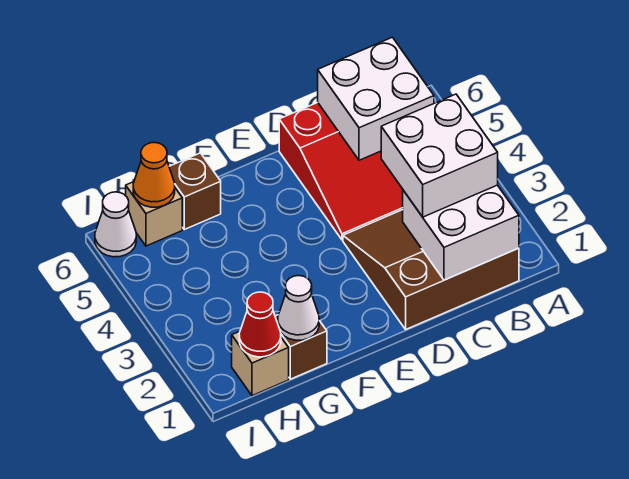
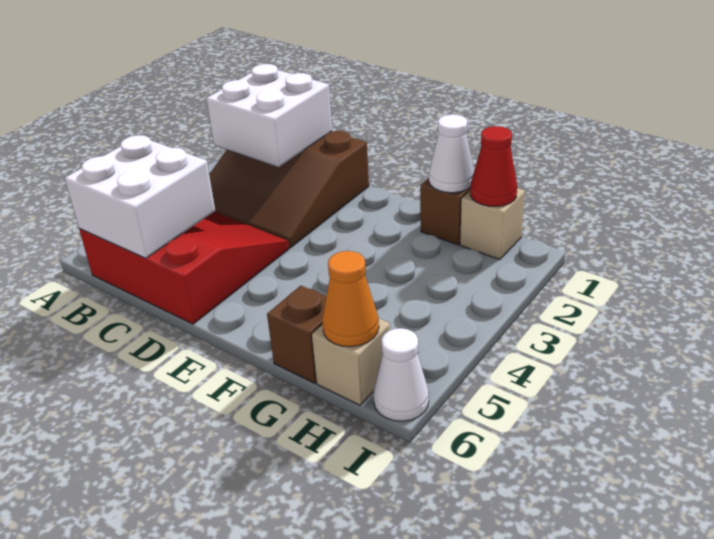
white 2x2 brick [381,94,498,217] -> none

